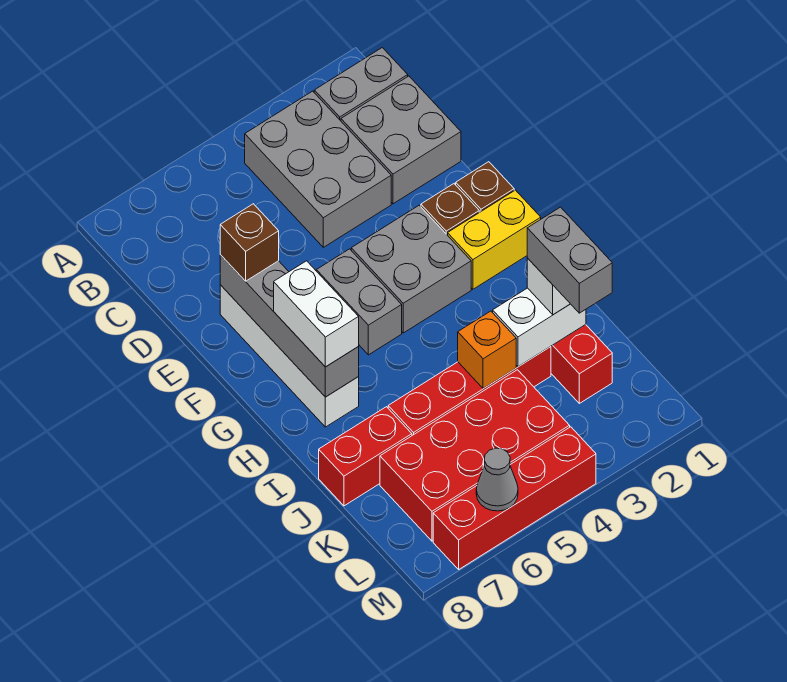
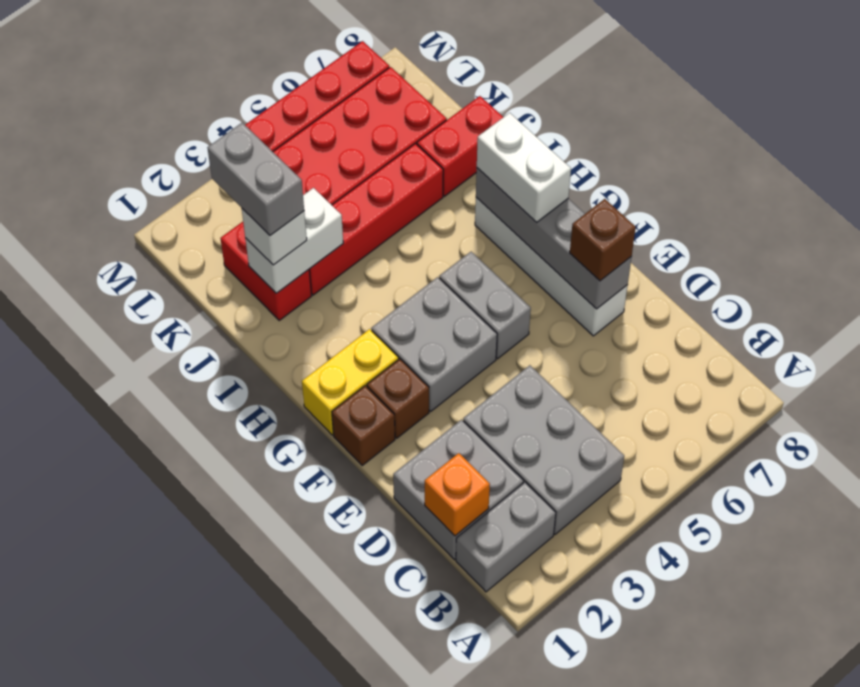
orange 1x1 brick [458,311,516,389] -> orange 1x1 brick moved to [425,453,490,536]
grey 1x1 cone [476,448,518,511] -> none

